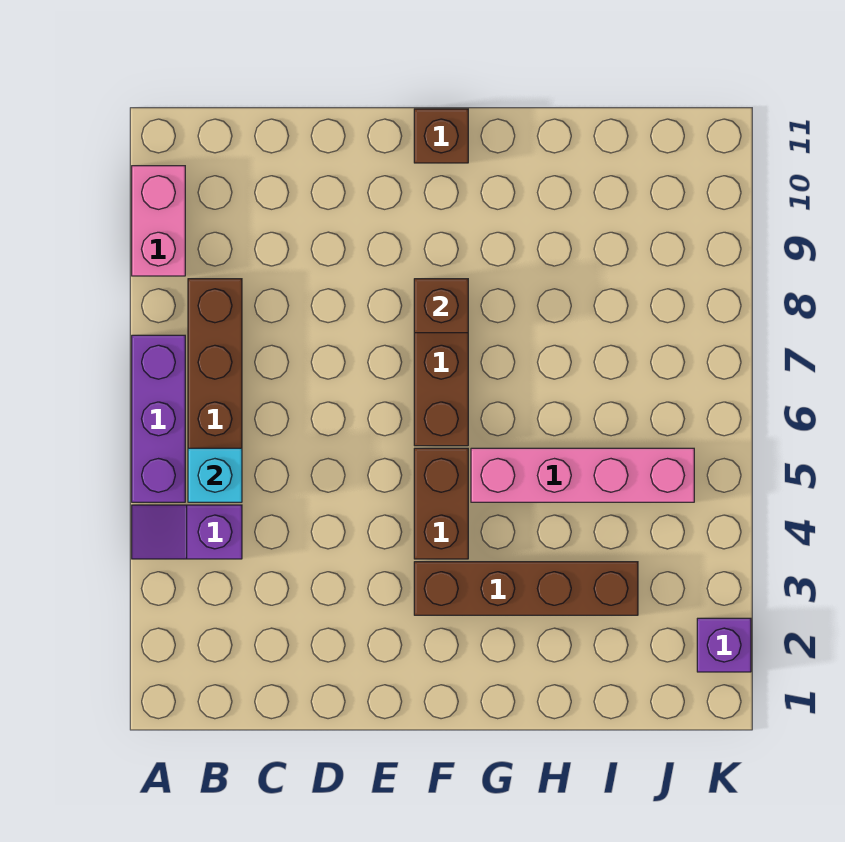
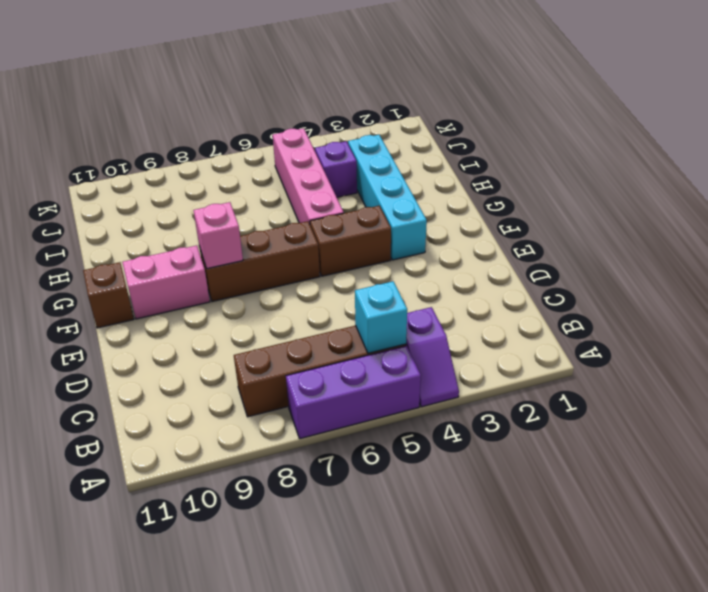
pink 1x2 brick [132,166,185,276] -> pink 1x2 brick moved to [122,245,210,319]
brown 1x4 brick [414,562,638,615] -> cyan 1x4 brick [348,135,427,260]
brown 1x1 brick [414,279,468,333] -> pink 1x1 brick [193,202,243,269]
purple 1x1 brick [697,618,751,672] -> purple 1x1 brick moved to [315,141,357,197]

